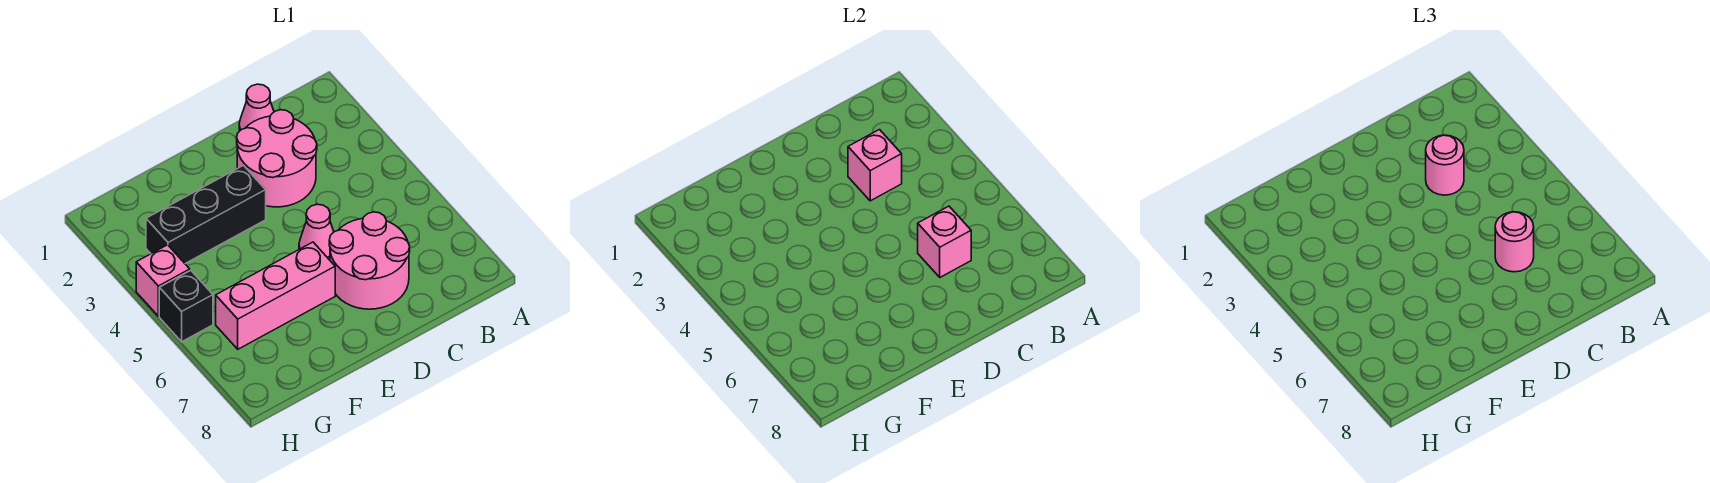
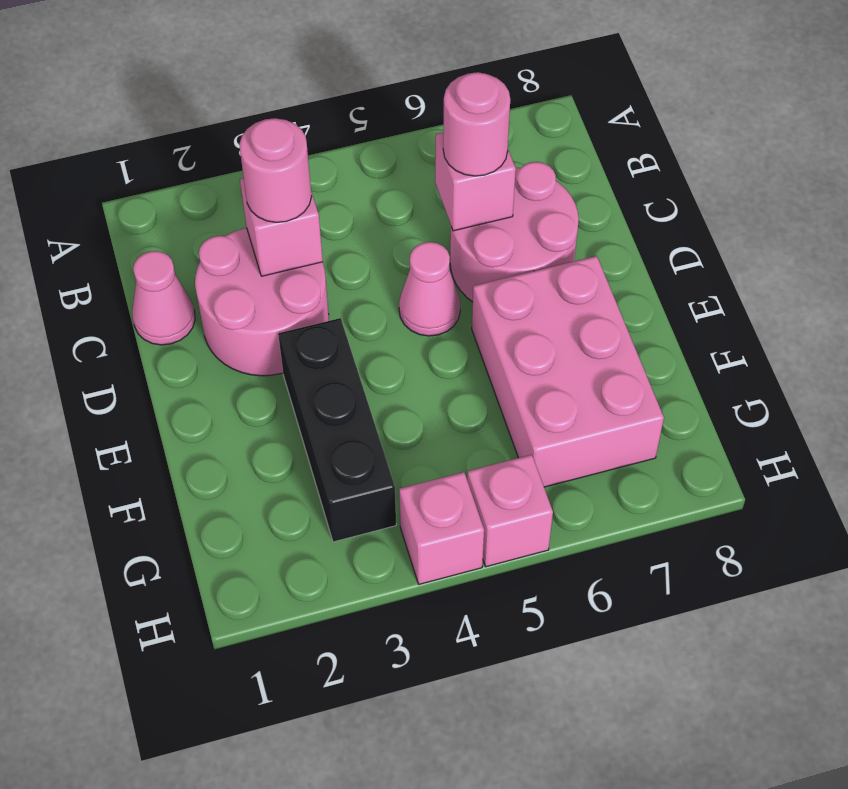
pink 1x3 brick [216,242,335,349] -> pink 2x3 brick [472,256,664,487]
black 1x1 brick [159,270,213,342] -> pink 1x1 brick [467,455,553,567]

